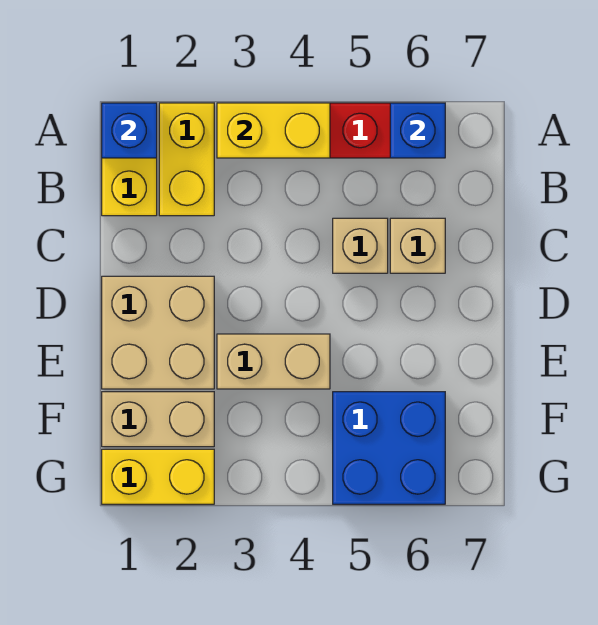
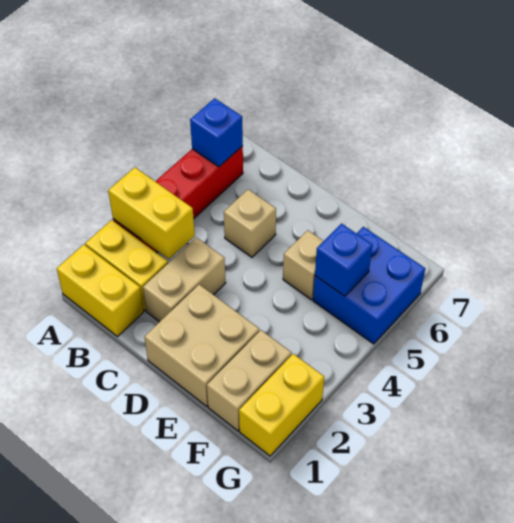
blue 1x1 brick [102,103,157,158] -> blue 1x1 brick moved to [315,224,373,296]
yellow 1x2 brick [217,103,330,158] -> yellow 1x2 brick turned to [108,167,195,259]
tan 1x1 brick [390,218,445,273] -> tan 1x1 brick moved to [283,230,323,300]
tan 1x2 brick [217,334,330,389] -> tan 1x2 brick moved to [143,237,226,322]

